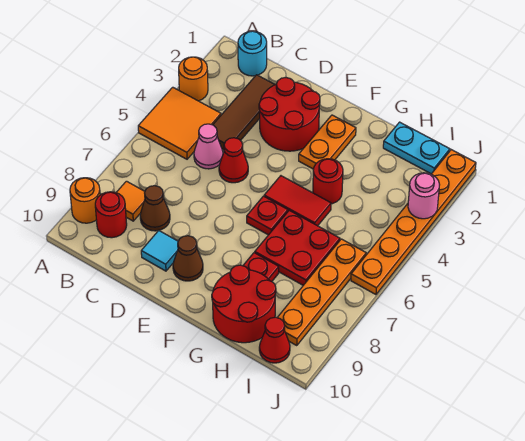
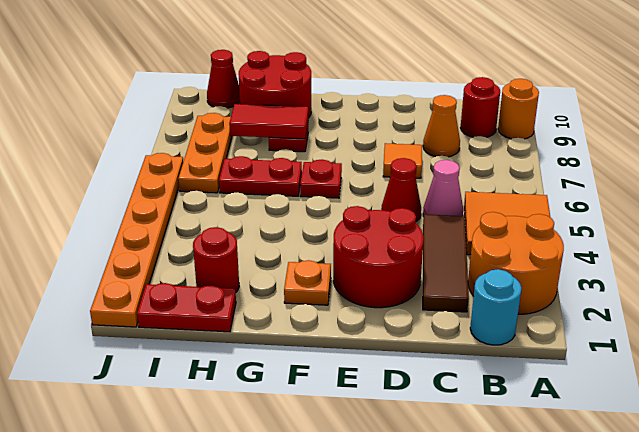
orange 1x1 round brick [179,57,208,101] -> orange 2x2 round brick [468,212,564,314]
orange 1x1 tile [116,181,145,221] -> orange 1x1 tile moved to [383,143,422,178]
brown 1x1 cone [140,186,170,231] -> orange 1x1 cone [423,95,460,157]
cyan 1x1 tile [141,231,178,271] -> none
brown 1x1 cone [173,236,203,281] -> none
orange 1x2 plate [299,115,356,169] -> orange 1x1 plate [284,260,331,305]
red 1x2 tile [264,176,331,226] -> red 1x2 tile moved to [229,104,308,139]
red 1x1 round brick [313,159,343,204] -> red 1x1 round brick moved to [193,227,239,292]
red 2x2 plate [255,210,340,285] -> red 1x2 plate [219,156,302,196]
cyan 1x2 plate [383,122,450,174] -> red 1x2 plate [137,283,236,332]
orange 1x4 plate [277,239,366,345] -> orange 1x3 plate [178,113,232,193]
pink 1x1 round brick [408,173,440,219] -> none

